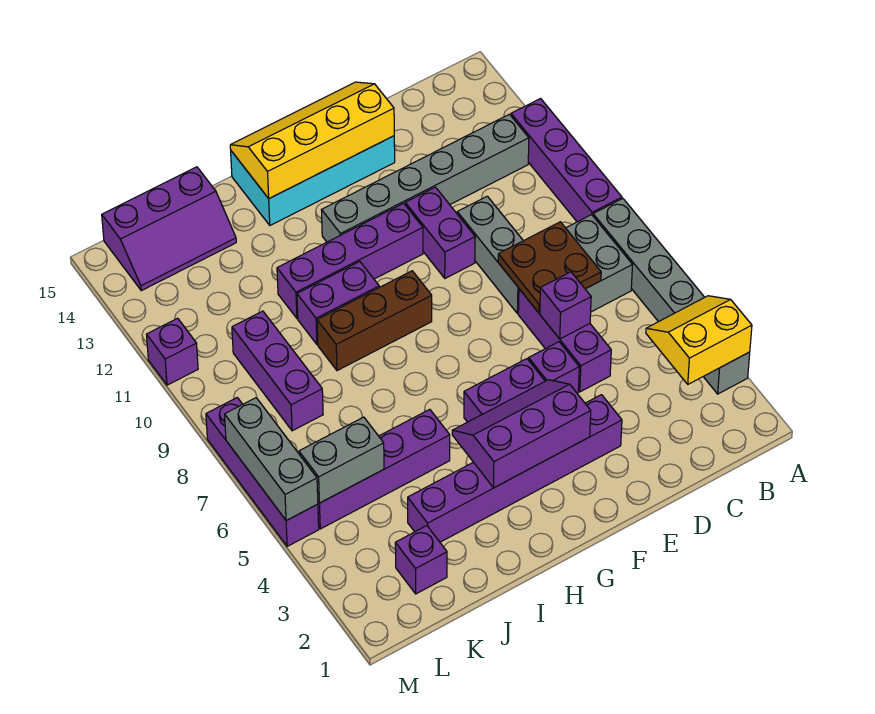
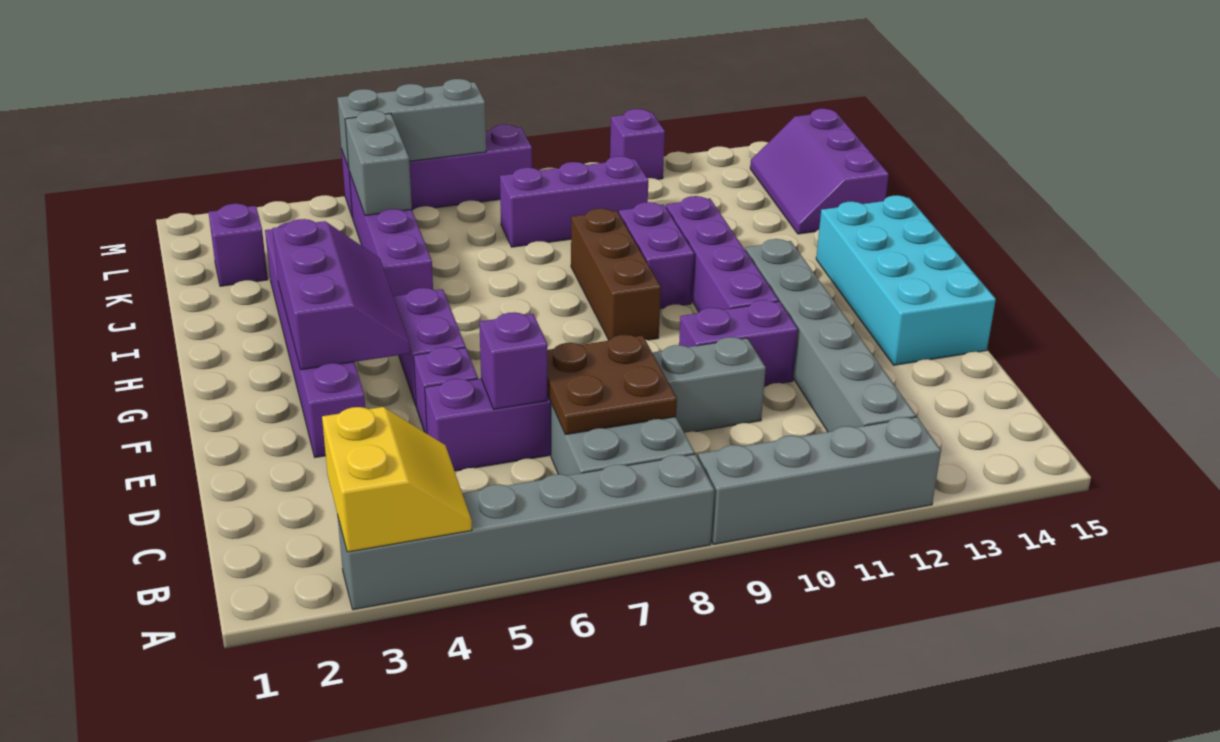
purple 1x4 brick [511,99,622,222] -> grey 1x4 brick [698,417,941,544]
yellow 2x4 slope [230,82,394,198] -> none

